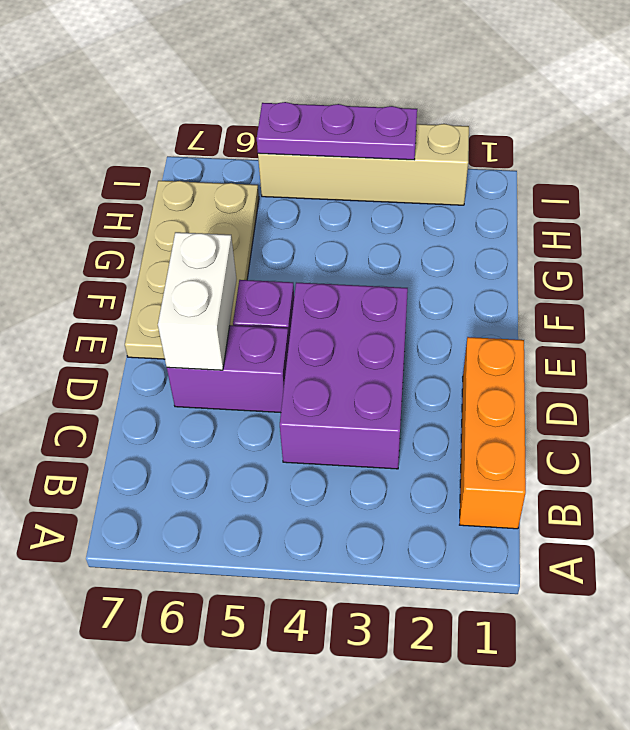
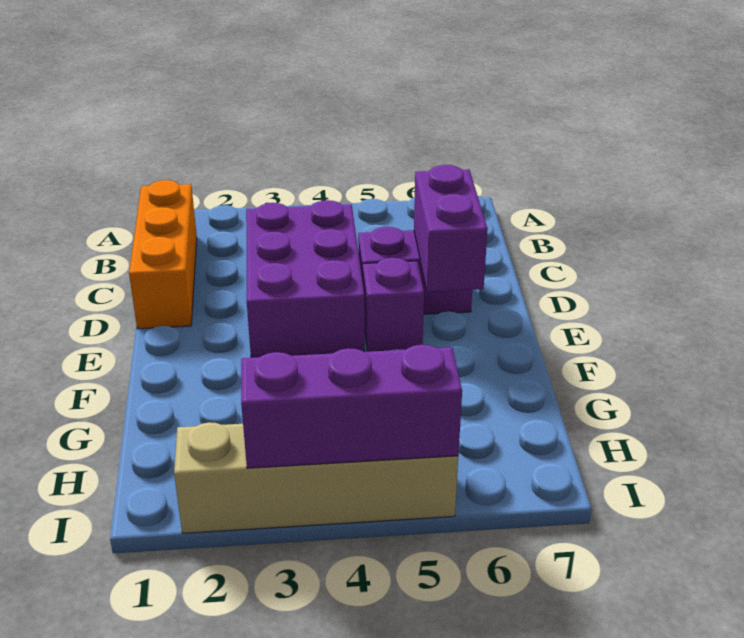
white 1x2 brick [158,232,236,370] -> purple 1x2 brick [414,165,488,292]
tan 2x4 plate [125,181,259,359] -> none
purple 1x3 plate [257,102,417,160] -> purple 1x3 brick [241,345,462,468]

